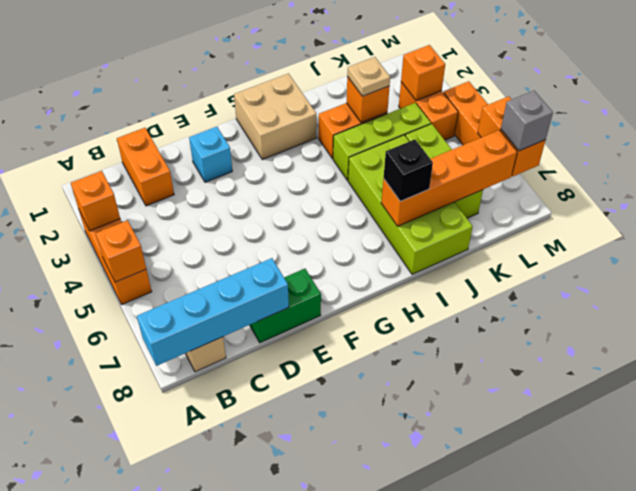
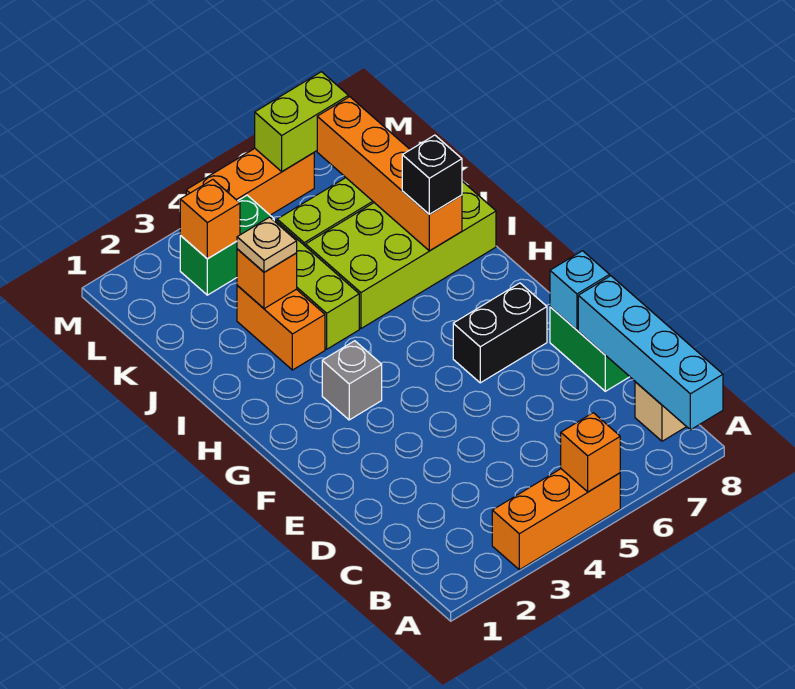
orange 1x1 brick [71,171,120,231] -> none
orange 1x2 brick [117,128,174,206] -> none
cyan 1x1 brick [189,127,232,182] -> cyan 1x1 brick moved to [550,251,610,330]
none -> black 1x2 brick [453,283,547,383]
tan 2x2 brick [234,74,316,159] -> none
orange 1x2 brick [399,82,458,140] -> green 1x2 brick [180,195,274,295]
orange 1x2 brick [478,96,546,176] -> lime 1x2 brick [255,72,348,171]
grey 1x1 brick [501,91,553,151] -> grey 1x1 brick moved to [322,341,382,420]

